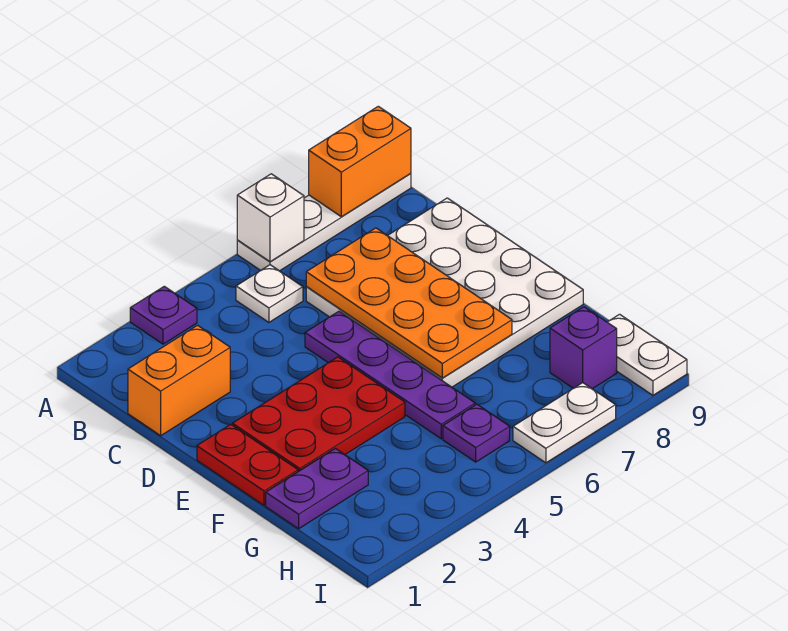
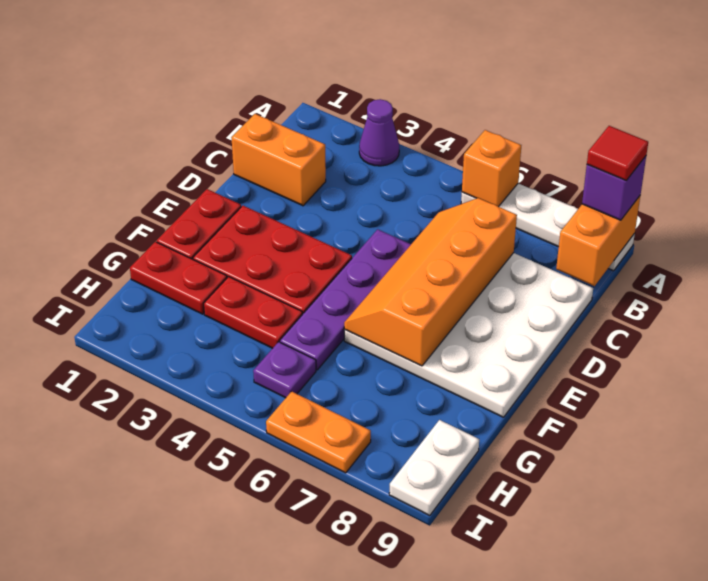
purple 1x1 plate [130,286,197,344] -> purple 1x1 cone [359,99,399,166]
white 1x1 brick [237,174,304,262] -> orange 1x1 brick [462,130,521,207]
orange 1x2 brick [309,106,411,217] -> orange 1x2 brick turned to [556,196,640,286]
none -> red 1x1 tile [587,126,648,180]
white 1x1 plate [236,265,303,322] -> none
orange 2x4 plate [306,228,512,378] -> orange 2x4 slope [344,198,517,366]
purple 1x2 plate [266,448,368,529] -> red 1x2 plate [130,242,227,314]
none -> red 1x2 plate [204,277,303,348]
purple 1x1 brick [550,307,617,389] -> purple 1x1 brick moved to [582,156,646,220]
white 1x2 plate [513,383,616,463] -> orange 1x2 plate [266,391,371,473]

